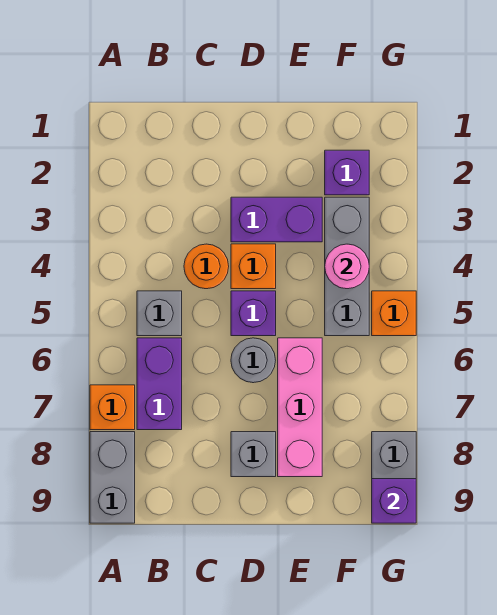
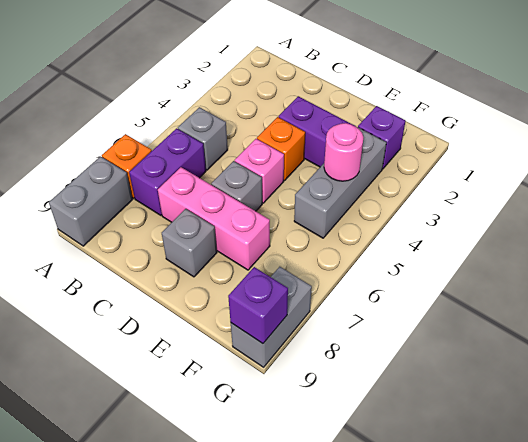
orange 1x1 round brick [184,244,229,289] -> none
purple 1x1 brick [231,291,276,336] -> pink 1x1 brick [235,139,284,203]
grey 1x1 round brick [231,338,276,383] -> grey 1x1 brick [211,161,262,211]
pink 1x3 brick [278,338,322,477] -> pink 1x3 brick turned to [158,167,270,270]
orange 1x1 brick [372,291,416,336] -> none

